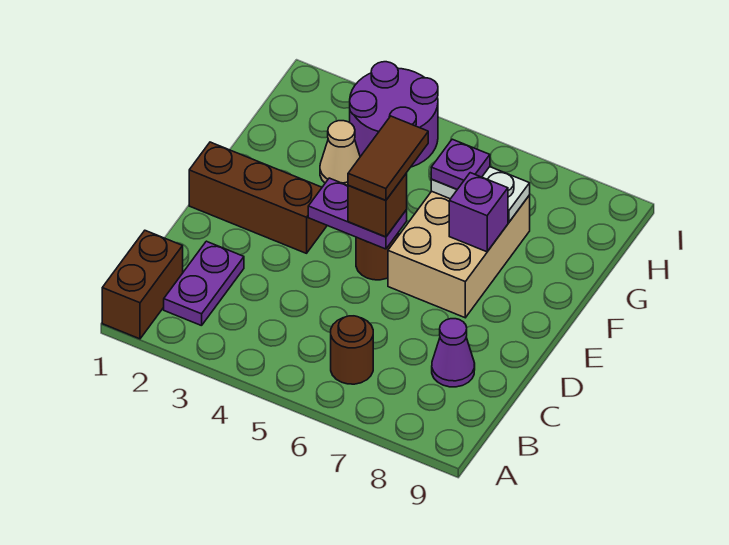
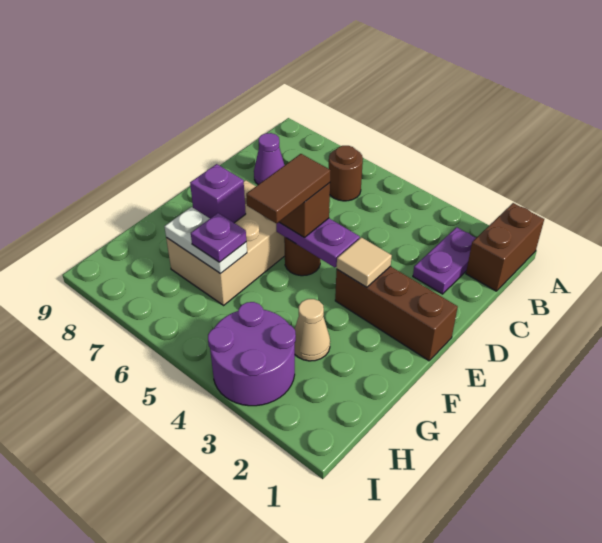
none -> tan 1x1 tile [337,237,392,287]

